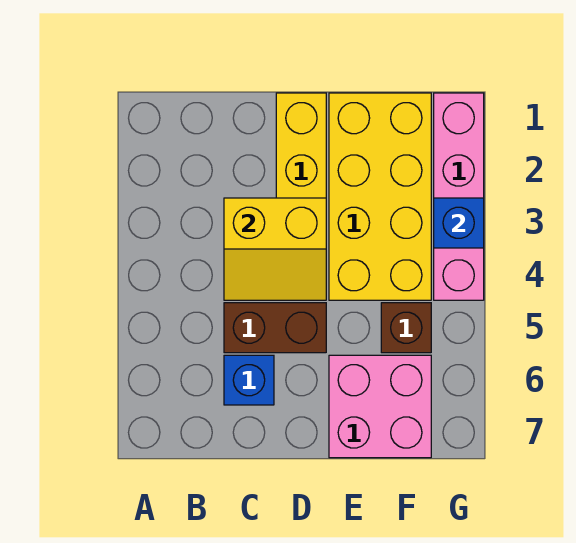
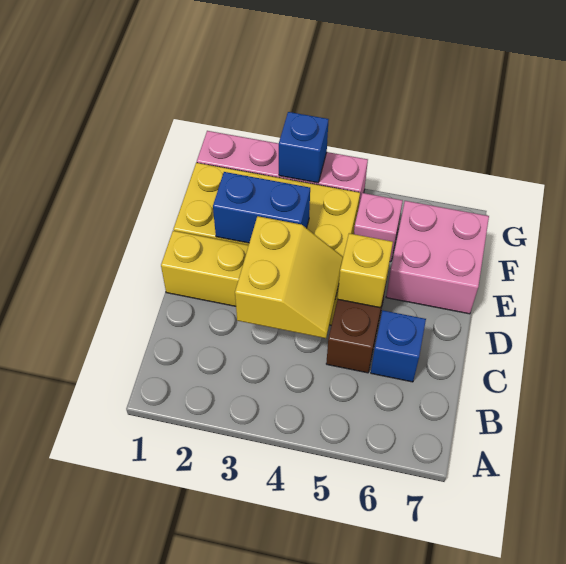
none -> yellow 1x1 brick [338,233,393,308]
none -> blue 1x2 brick [213,172,310,243]
brown 1x1 brick [381,303,431,353] -> pink 1x1 brick [354,193,403,262]

